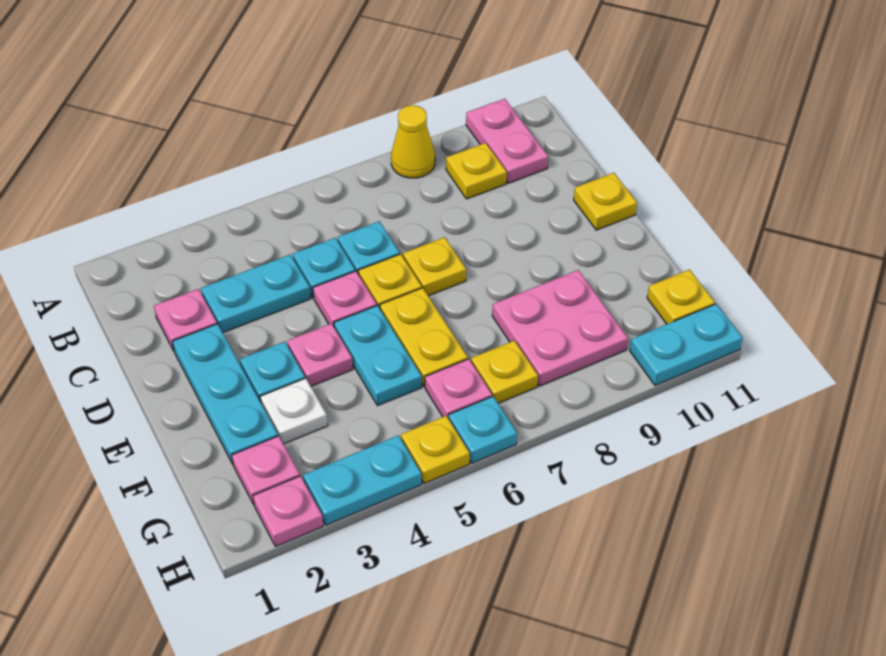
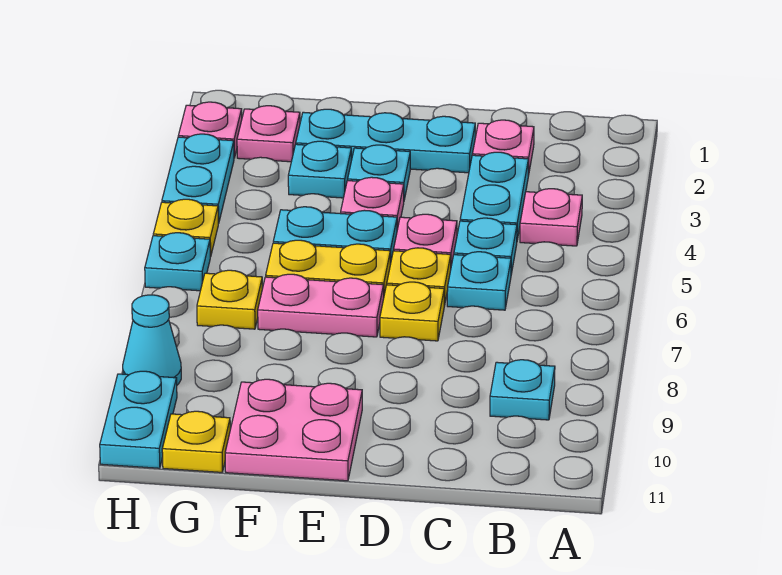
yellow 1x1 cone [391,105,435,178] -> none
pink 1x2 plate [466,99,548,183] -> pink 1x2 plate moved to [258,274,384,337]
yellow 1x1 plate [446,143,507,199] -> cyan 1x1 plate [490,360,555,420]
yellow 1x1 plate [574,173,637,230] -> none
white 1x1 plate [260,378,328,444] -> cyan 1x1 plate [288,141,351,198]
pink 2x2 plate [492,270,628,386] -> pink 2x2 plate moved to [225,379,362,481]
pink 1x1 plate [425,359,492,419] -> pink 1x1 plate moved to [520,189,582,246]
none -> cyan 1x1 cone [123,295,181,385]

